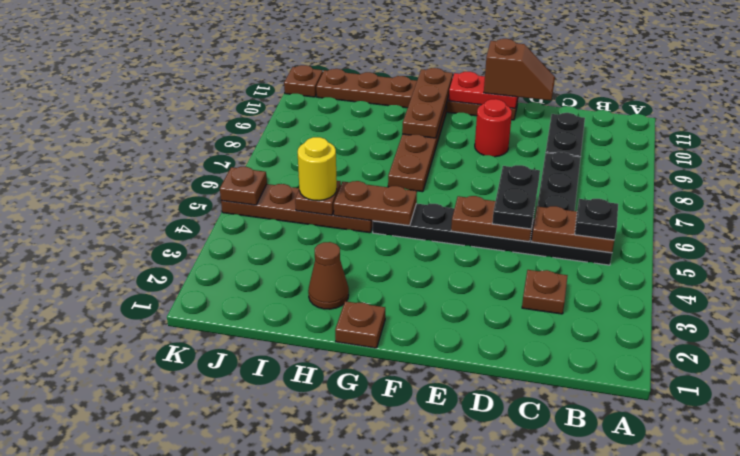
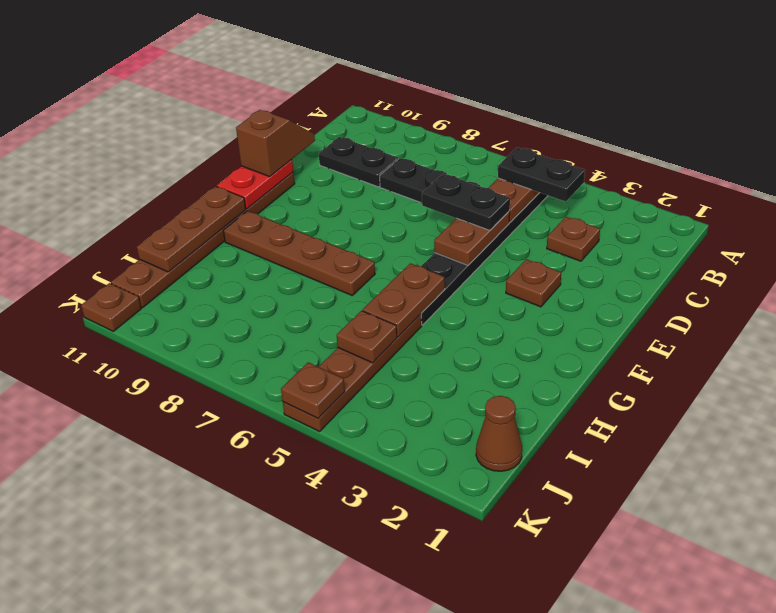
black 1x1 plate [575,199,618,240] -> black 1x2 plate [498,148,585,201]
red 1x1 round brick [475,99,512,157] -> none
brown 1x1 plate [335,301,385,348] -> brown 1x1 plate moved to [506,259,561,307]
brown 1x3 plate [402,68,453,138] -> brown 1x3 plate turned to [137,186,246,272]
brown 1x1 cone [308,242,349,309] -> brown 1x1 cone moved to [476,396,522,471]
yellow 1x1 round brick [298,137,337,201] -> none

